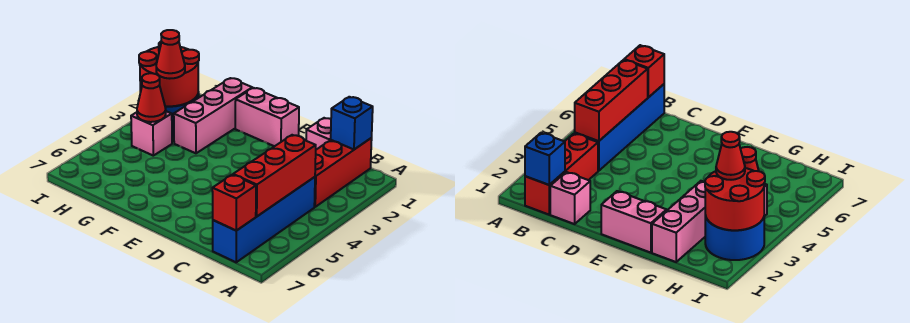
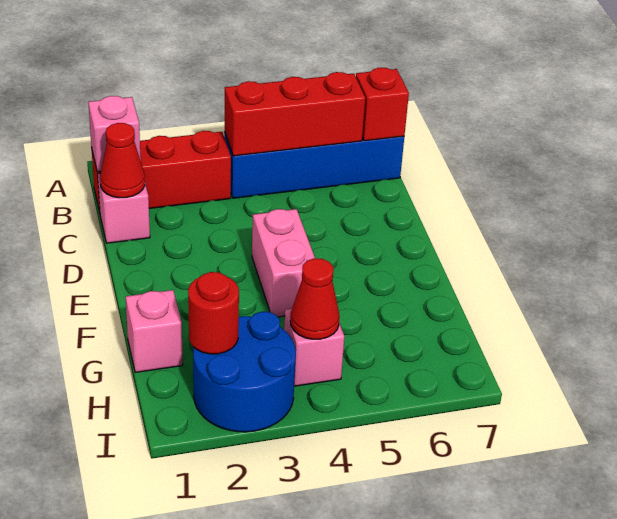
blue 1x1 brick [331,97,373,149] -> pink 1x1 brick [88,96,141,172]
pink 1x2 brick [235,88,299,146] -> pink 1x2 brick moved to [252,209,315,317]
pink 1x3 brick [174,78,252,153] -> pink 1x1 brick [126,290,183,372]
red 2x2 round brick [139,41,199,106] -> red 1x1 round brick [188,272,239,354]
red 1x1 cone [156,30,185,79] -> red 1x1 cone moved to [100,123,145,198]

